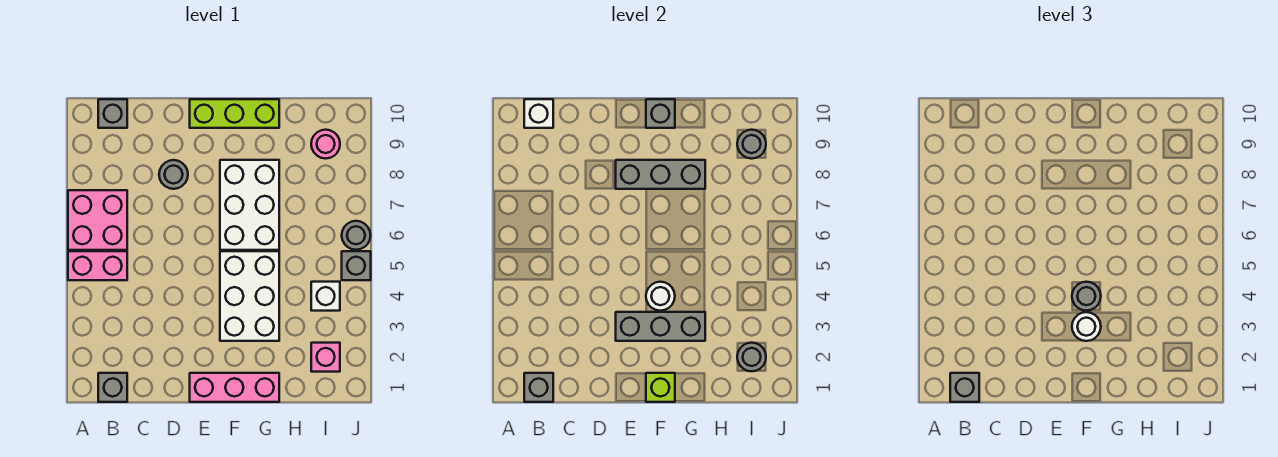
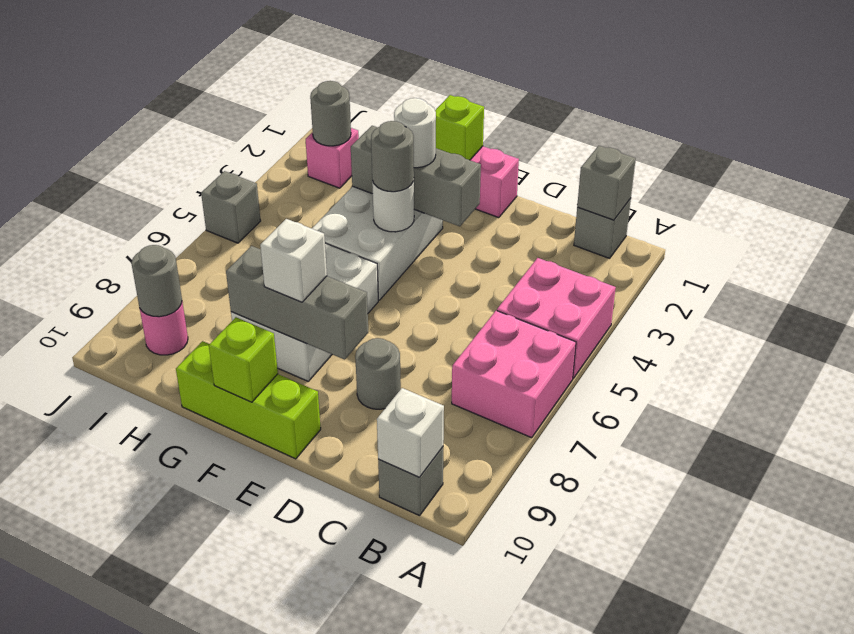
pink 1x2 brick [68,251,127,280] -> pink 2x2 brick [497,258,616,378]
grey 1x1 brick [950,373,979,402] -> none
grey 1x1 brick [646,99,675,128] -> lime 1x1 brick [209,317,278,402]
white 1x1 brick [311,282,340,311] -> white 1x1 brick moved to [260,219,327,302]
grey 1x1 round brick [342,221,371,250] -> none

